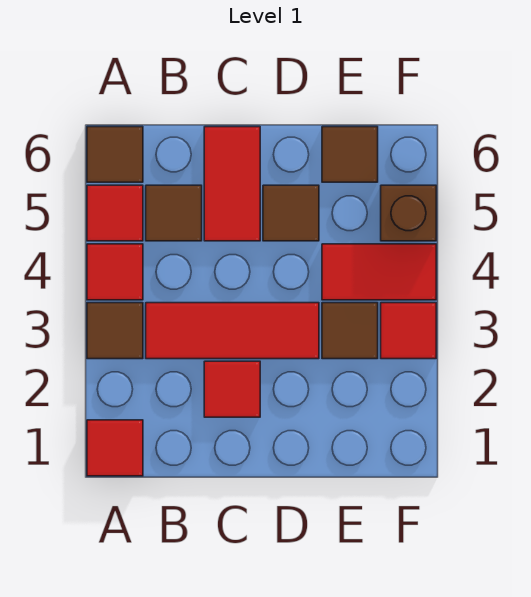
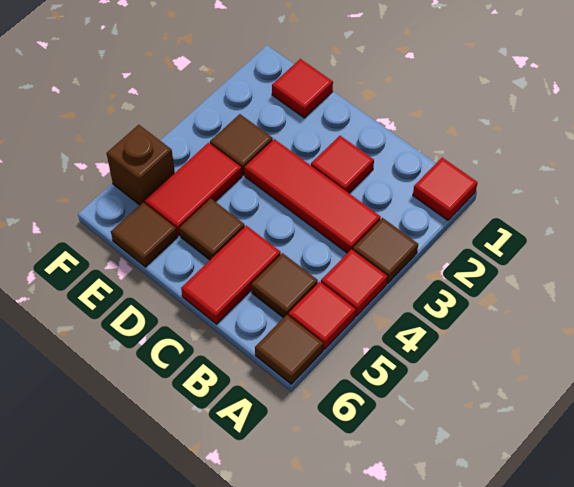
red 1x2 tile [322,244,436,300] -> red 1x2 tile turned to [145,143,242,236]
red 1x1 tile [381,303,436,359] -> red 1x1 tile moved to [272,59,333,118]

